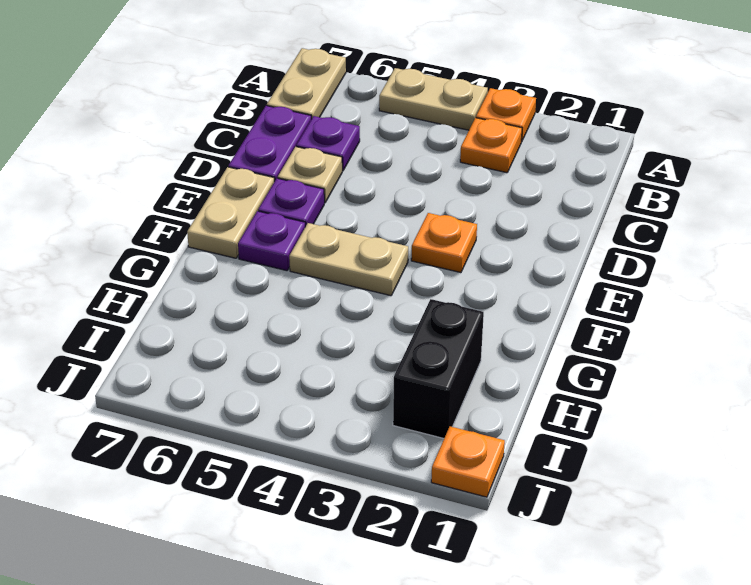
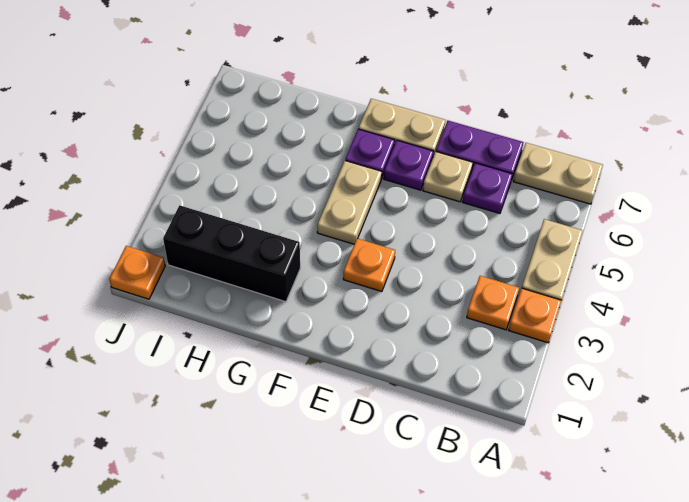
black 1x2 brick [393,299,484,438] -> black 1x3 brick [163,205,300,302]

